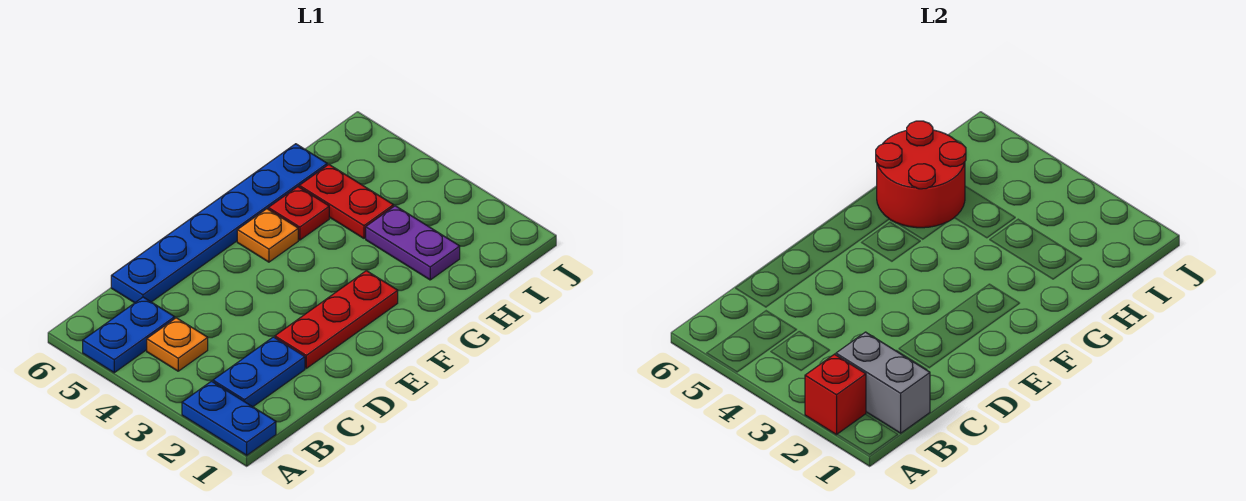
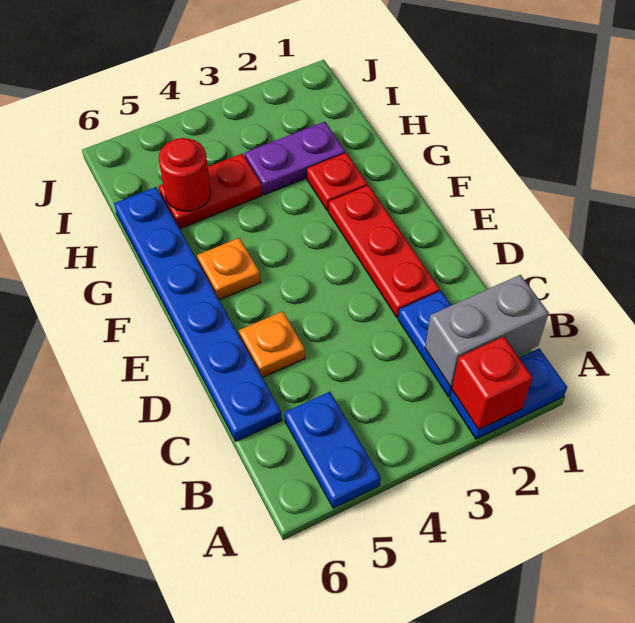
orange 1x1 plate [147,318,208,371] -> orange 1x1 plate moved to [239,311,305,378]
red 1x1 plate [268,187,329,240] -> red 1x1 plate moved to [307,153,367,211]
red 2x2 round brick [876,121,966,228] -> red 1x1 round brick [159,138,211,211]

